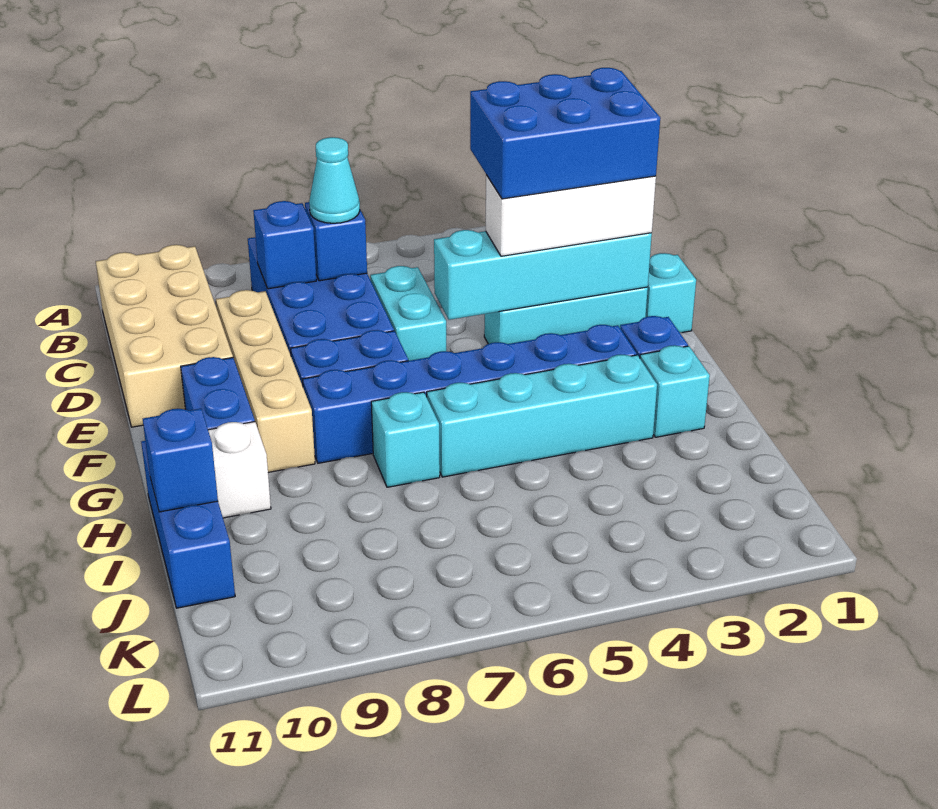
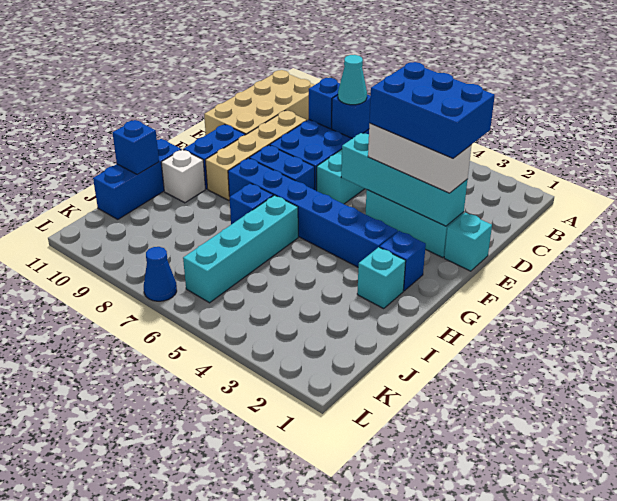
cyan 1x4 brick [427,355,657,477] -> cyan 1x4 brick turned to [183,195,298,303]
cyan 1x1 brick [371,392,440,487] -> blue 1x1 brick [230,183,273,224]
none -> blue 1x1 cone [144,247,177,301]

